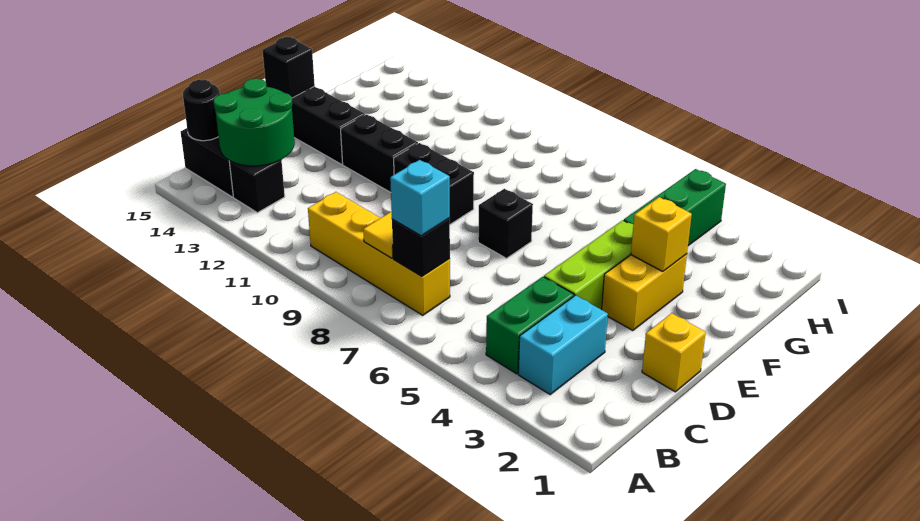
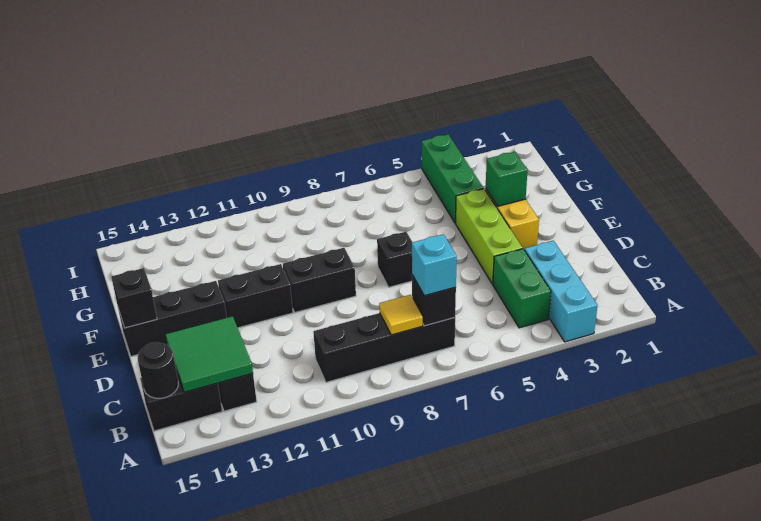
cyan 1x2 brick [518,295,608,394] -> cyan 1x3 brick [525,241,597,342]
yellow 1x4 brick [308,192,450,315] -> black 1x4 brick [313,313,455,382]
green 2x2 round brick [214,79,295,166] -> green 2x2 tile [166,316,253,392]
yellow 1x1 brick [642,313,706,392] -> none
yellow 1x1 brick [631,197,692,272] -> green 1x1 brick [486,152,528,206]

